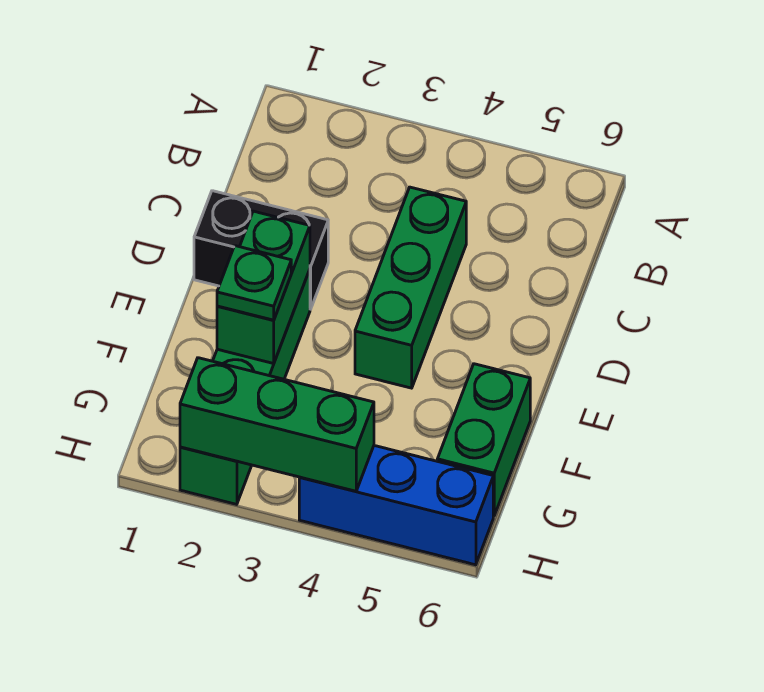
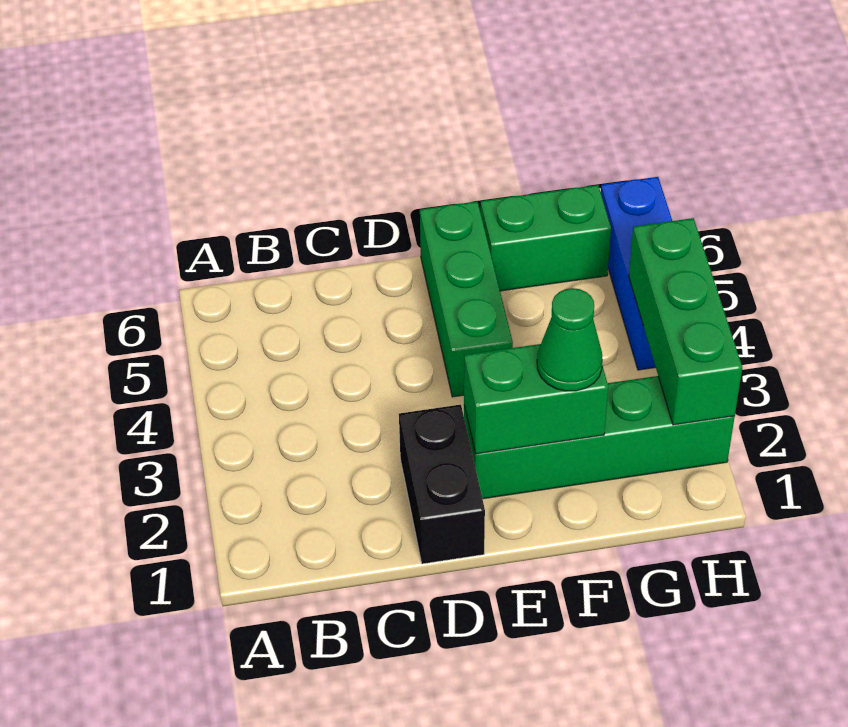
green 1x3 brick [355,187,466,388] -> green 1x3 brick turned to [420,202,513,397]
green 1x1 plate [217,246,291,320] -> green 1x1 cone [537,288,603,391]

